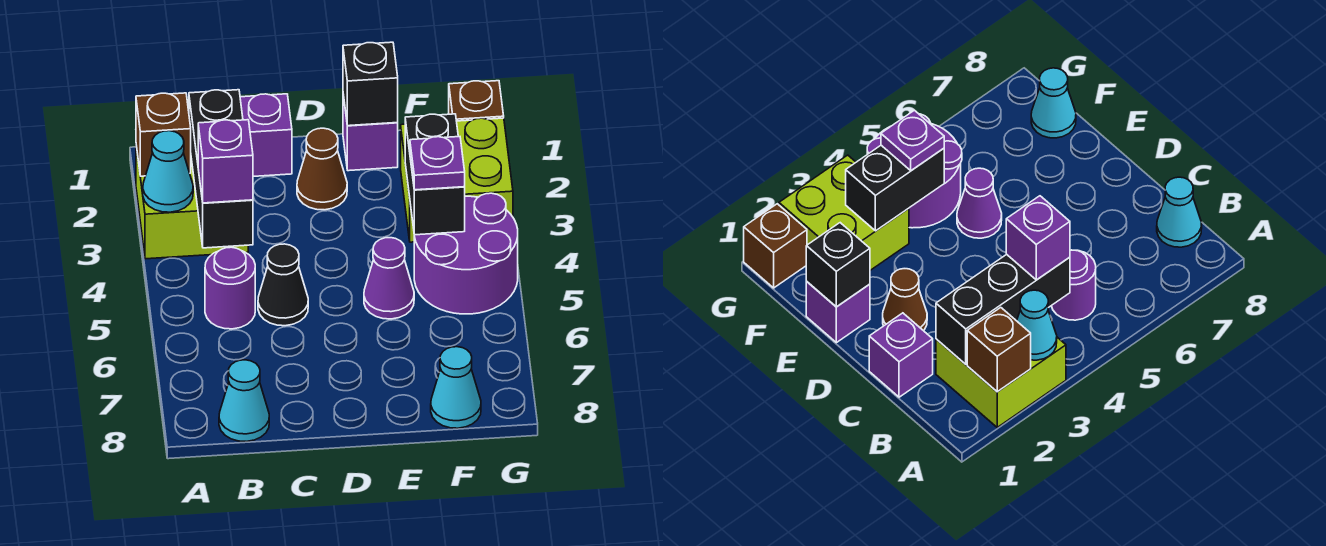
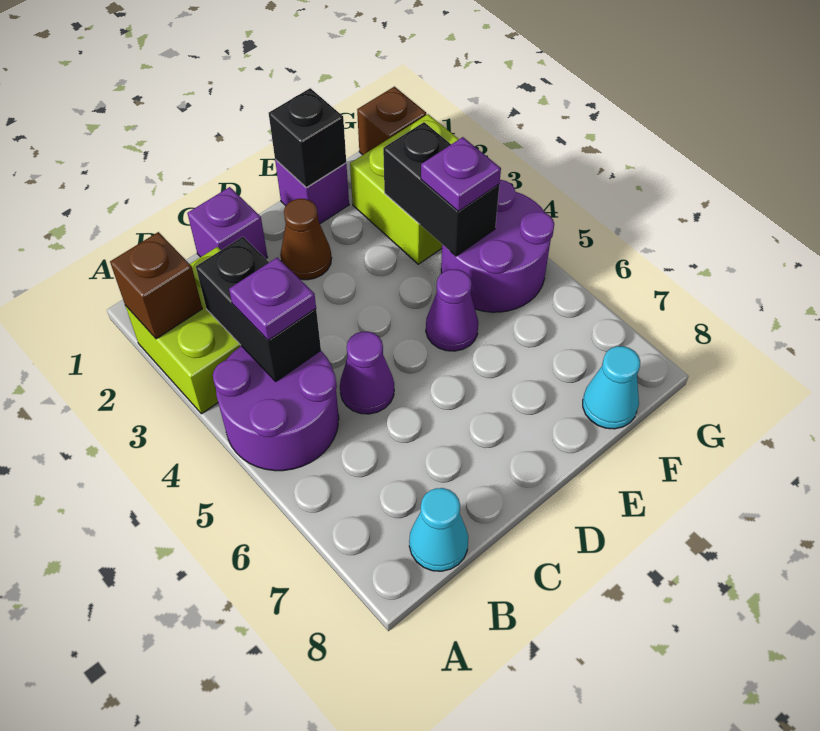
cyan 1x1 cone [143,131,193,212] -> none
black 1x3 brick [189,90,253,248] -> black 1x2 brick [196,237,321,381]
purple 1x1 brick [198,120,253,203] -> purple 1x1 plate [229,257,316,341]
purple 1x1 round brick [205,247,255,329] -> purple 2x2 round brick [213,346,339,471]
black 1x1 cone [258,244,308,326] -> purple 1x1 cone [340,332,394,414]

